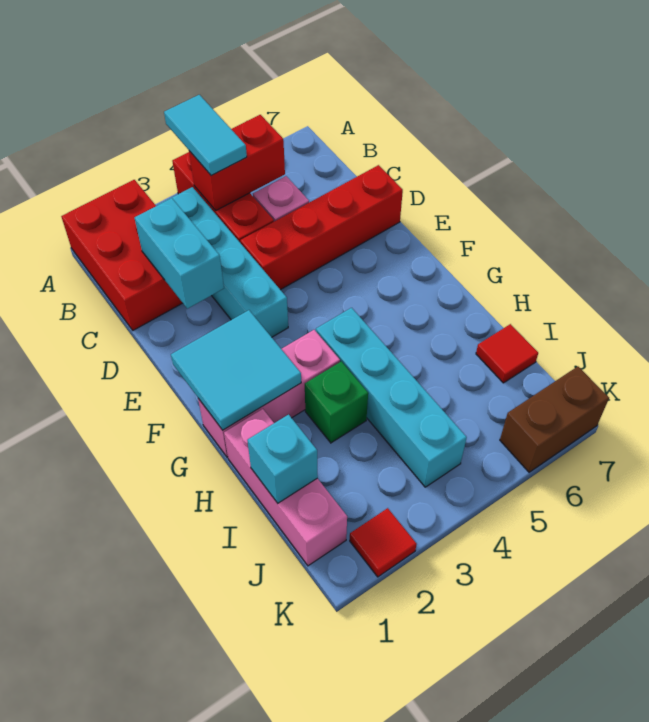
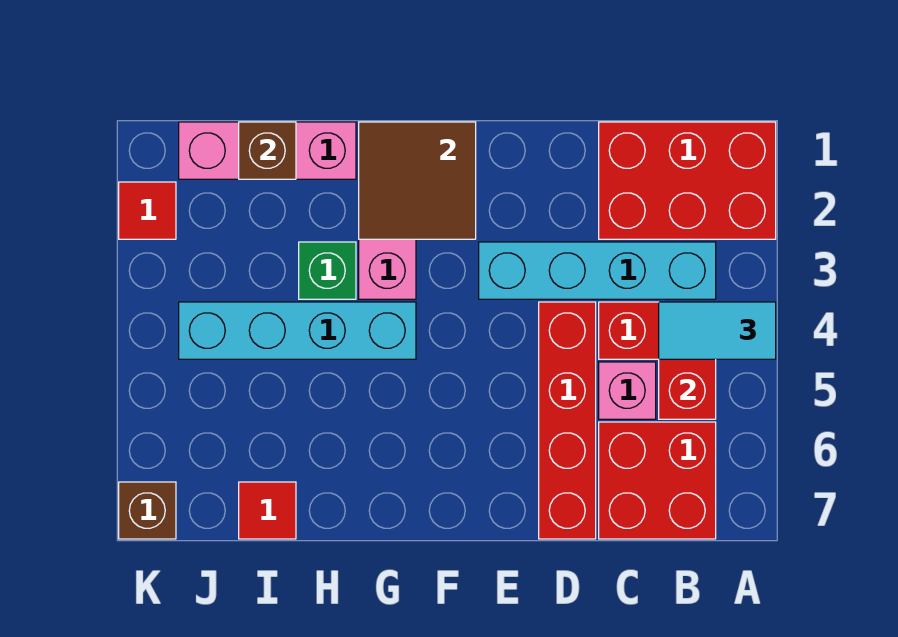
none -> red 2x2 brick [599,422,716,539]
cyan 1x2 brick [135,198,224,309] -> none
cyan 2x2 tile [171,310,301,430] -> brown 2x2 tile [359,122,476,239]
cyan 1x1 brick [247,415,318,503] -> brown 1x1 brick [239,122,296,179]
brown 1x2 brick [500,367,609,472] -> brown 1x1 brick [119,482,176,539]

